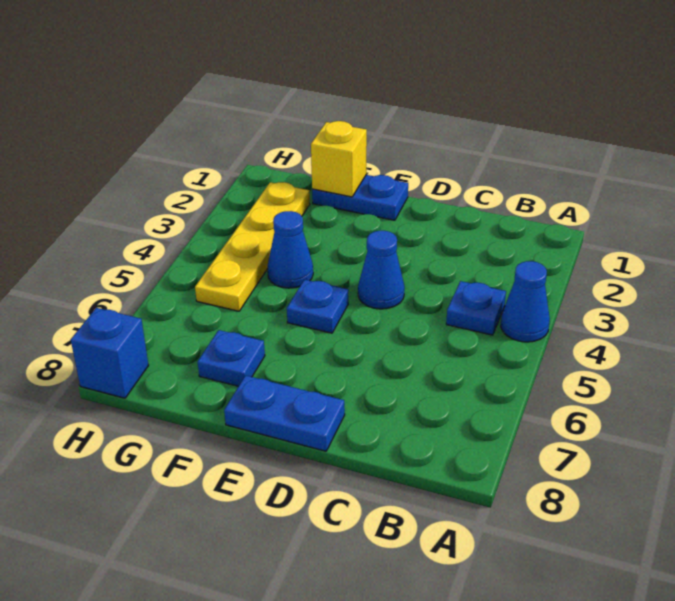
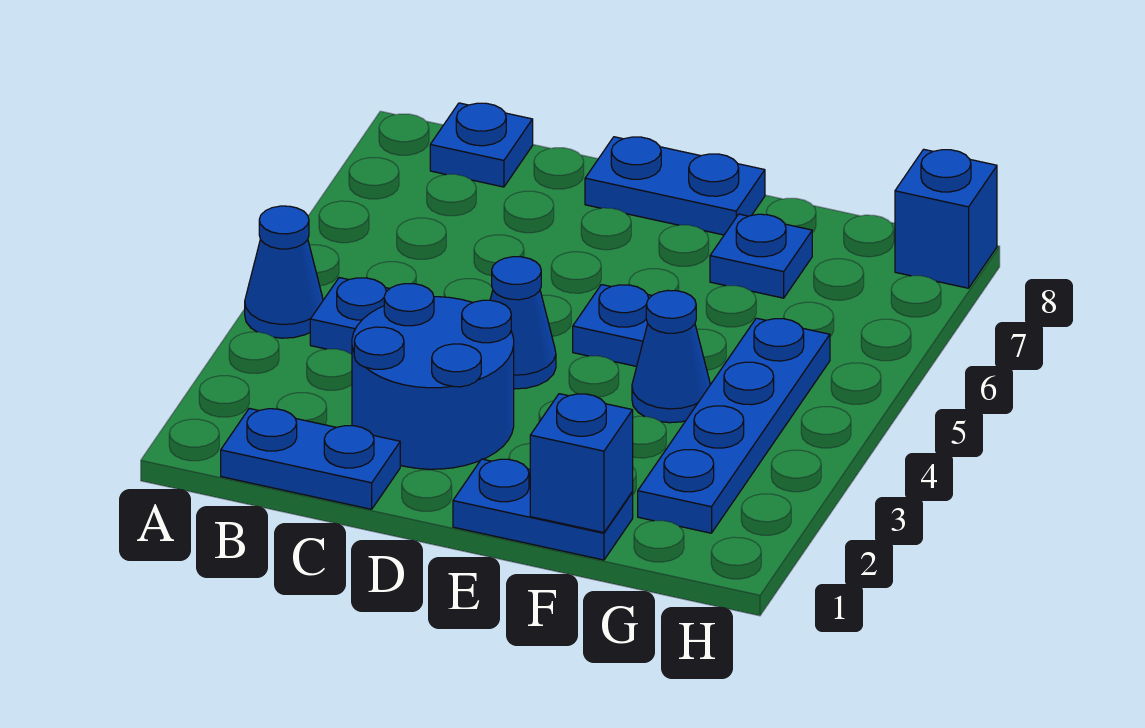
none -> blue 1x2 plate [221,408,400,509]
none -> blue 1x1 plate [430,103,533,187]
none -> blue 2x2 round brick [352,284,514,469]
yellow 1x1 brick [311,121,367,197] -> blue 1x1 brick [530,394,633,533]
yellow 1x4 plate [195,182,310,311] -> blue 1x4 plate [638,318,830,533]

